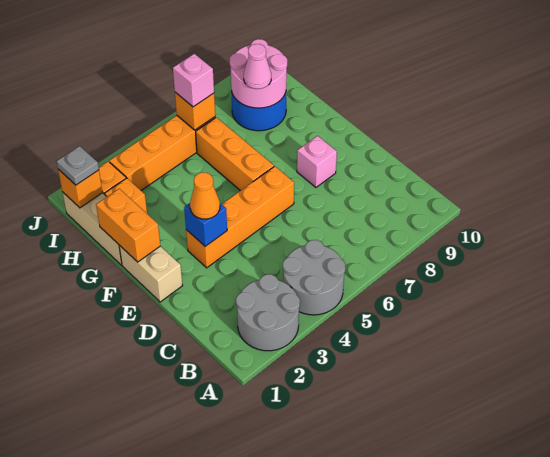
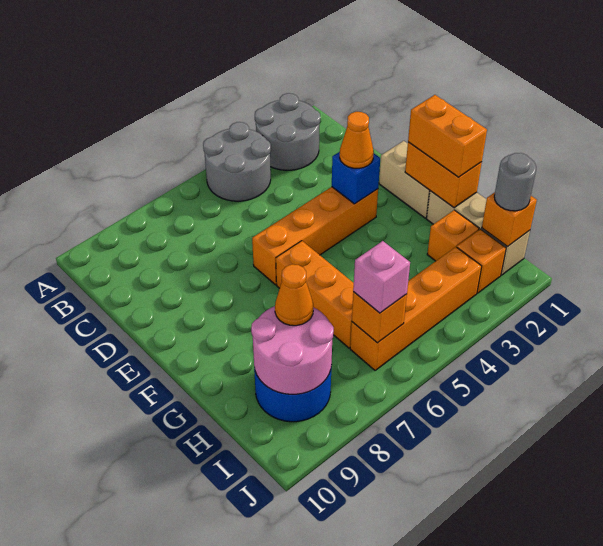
pink 1x1 brick [297,136,337,187] -> none
none -> orange 1x2 brick [408,95,487,177]
pink 1x1 cone [244,44,271,89] -> orange 1x1 cone [275,264,313,326]
grey 1x1 plate [56,146,99,185] -> grey 1x1 round brick [494,153,536,211]

